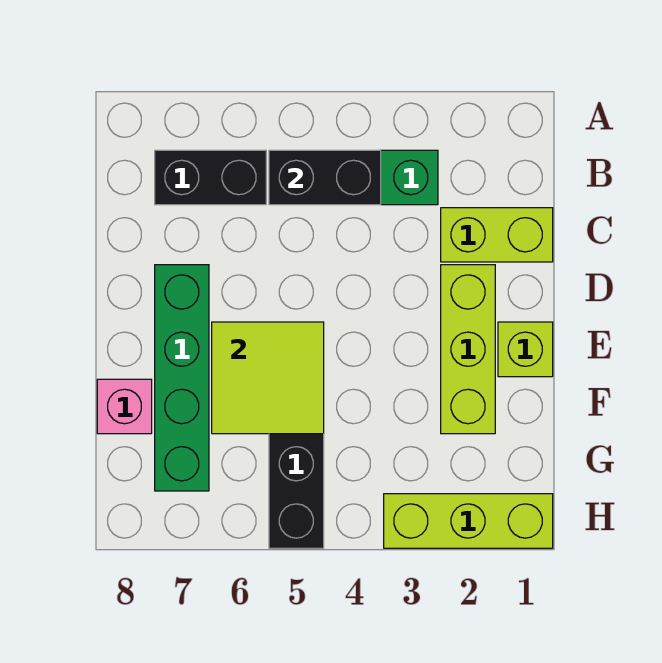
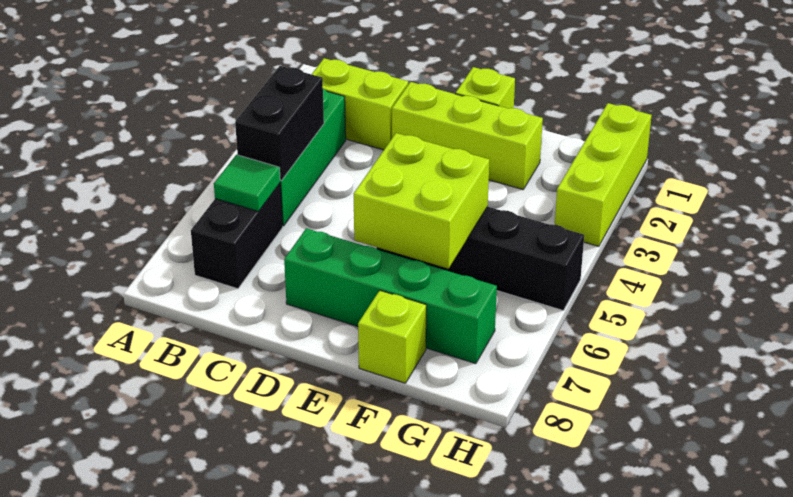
none -> green 1x1 tile [214,155,280,211]
lime 1x2 brick [441,208,553,262] -> lime 1x2 brick turned to [312,58,408,150]
lime 2x2 tile [212,322,324,434] -> lime 2x2 brick [354,133,489,269]
pink 1x1 brick [97,379,152,434] -> lime 1x1 brick [358,290,426,383]

